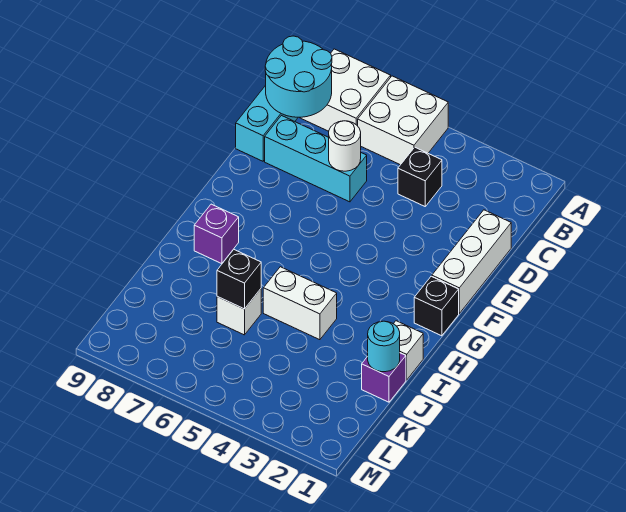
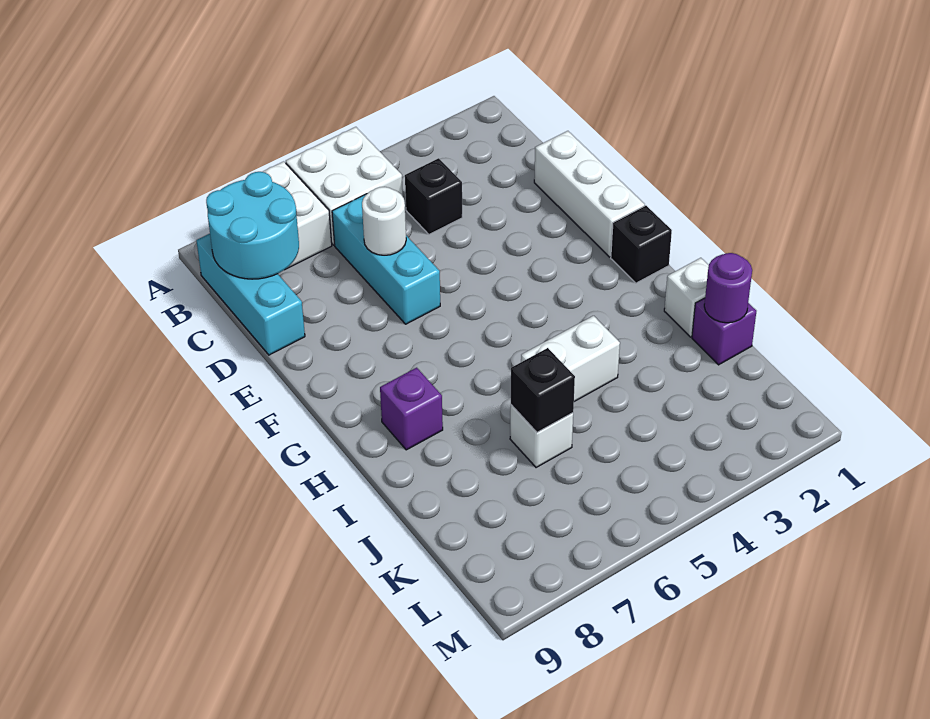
cyan 1x3 brick [265,116,367,202] -> cyan 1x3 brick turned to [332,194,440,324]
cyan 1x1 round brick [368,321,400,372] -> purple 1x1 round brick [704,253,752,323]

